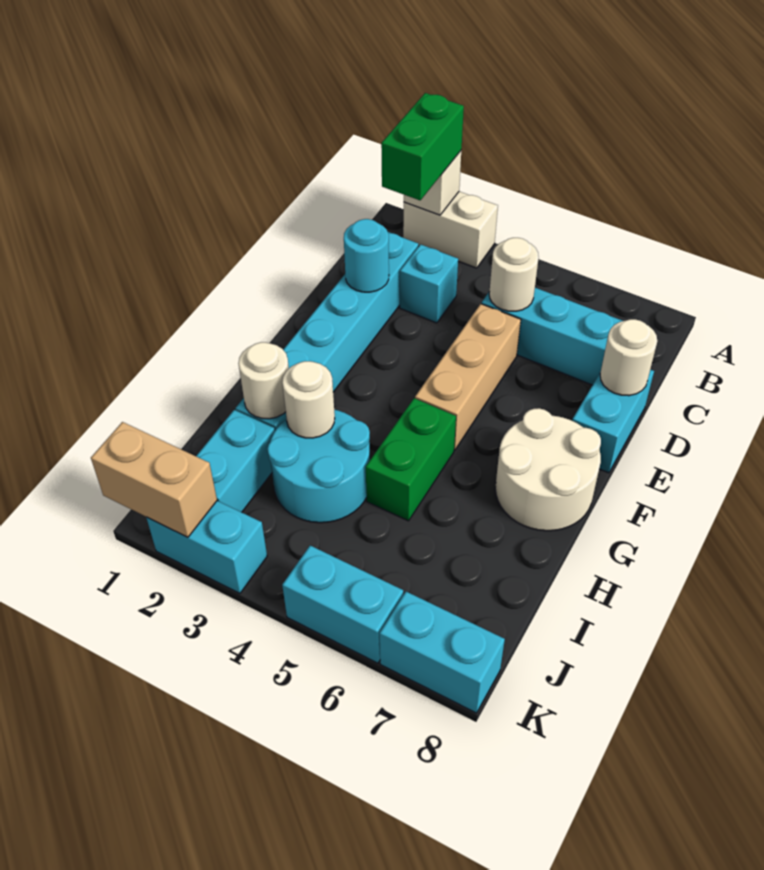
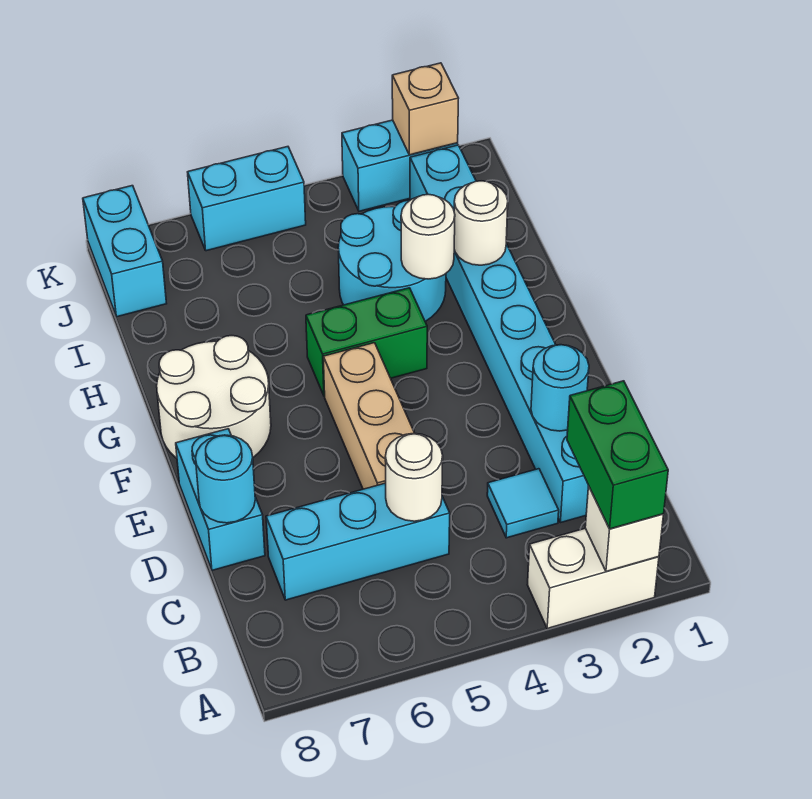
cyan 1x1 brick [400,244,458,323] -> cyan 1x1 tile [487,469,559,538]
white 1x1 round brick [600,319,657,396] -> cyan 1x1 round brick [196,435,255,523]
green 1x2 brick [366,398,456,521] -> green 1x2 brick turned to [306,288,427,396]
tan 1x2 brick [91,422,217,537] -> tan 1x1 brick [392,63,459,155]
cyan 1x2 brick [380,592,505,713] -> cyan 1x2 brick turned to [83,186,167,317]

